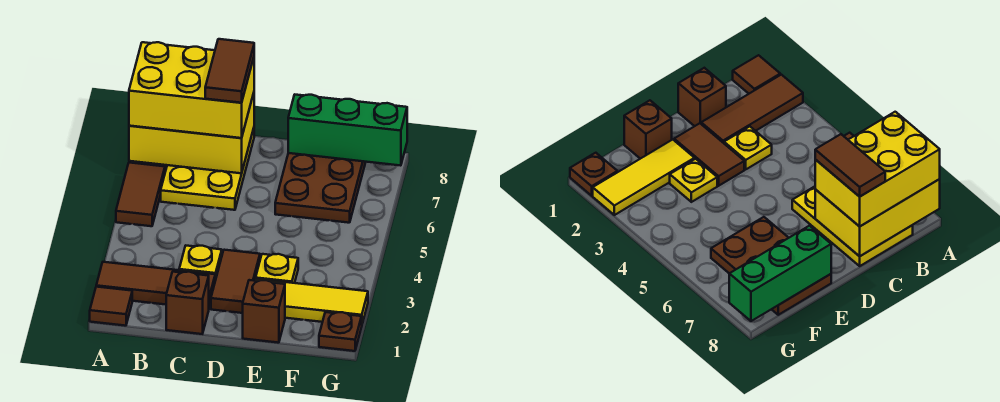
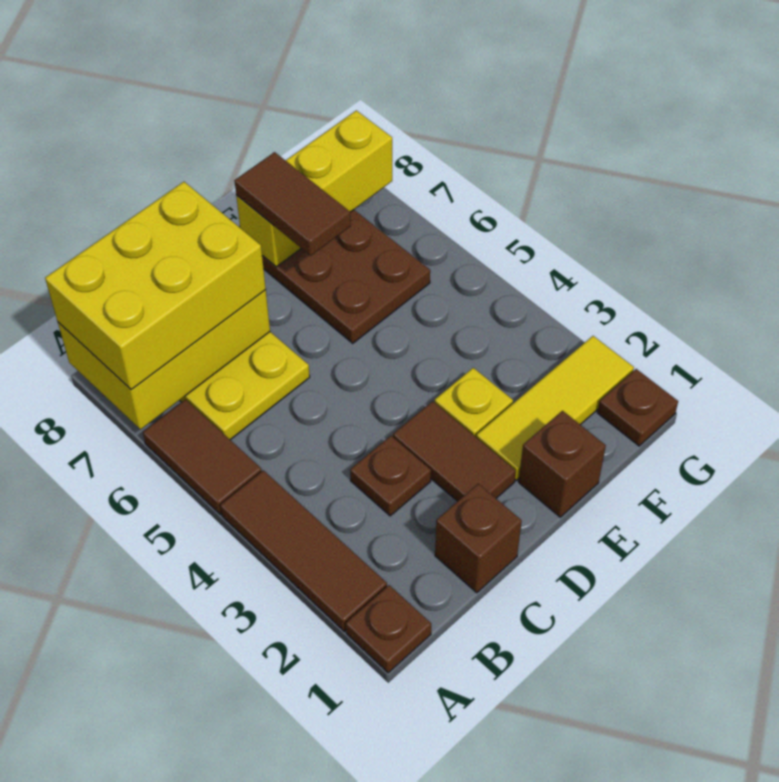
brown 1x1 tile [90,287,132,326] -> brown 1x1 plate [346,585,431,673]
brown 1x3 tile [96,262,215,308] -> brown 1x3 tile turned to [220,470,387,631]
yellow 1x1 plate [179,246,222,280] -> brown 1x1 plate [350,436,431,516]
brown 1x2 tile [205,39,254,103] -> brown 1x2 tile moved to [235,152,351,256]
green 1x3 brick [288,95,407,166] -> yellow 1x3 brick [236,110,392,267]

